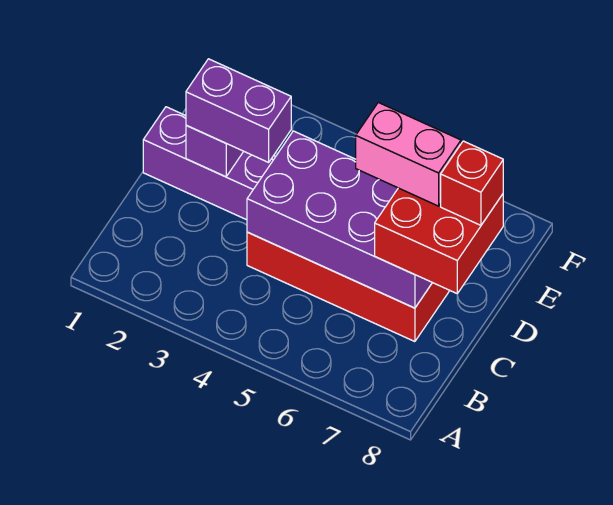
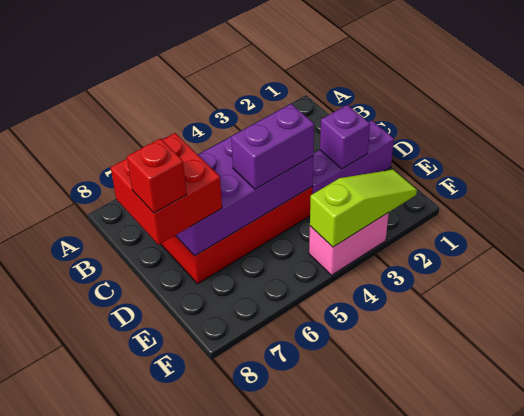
purple 1x2 brick [186,59,291,162] -> purple 1x2 brick moved to [231,104,314,189]
pink 1x2 brick [356,103,461,206] -> pink 1x2 brick moved to [309,213,389,275]
none -> lime 1x3 slope [310,170,417,247]

